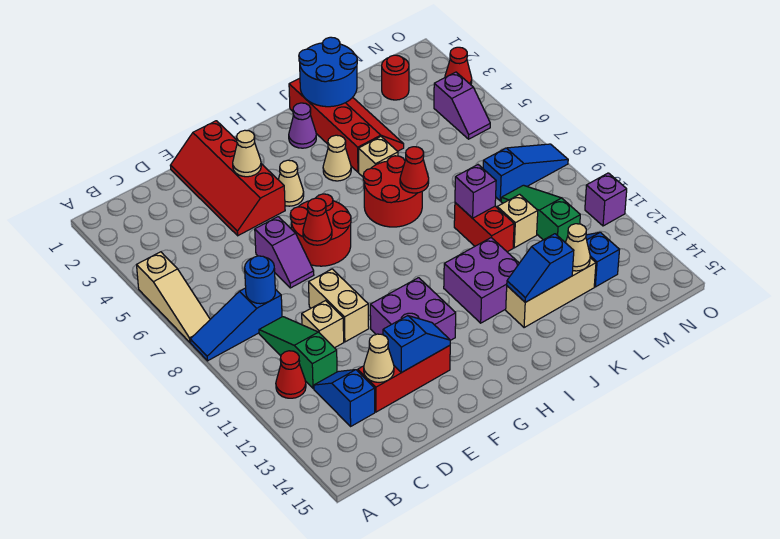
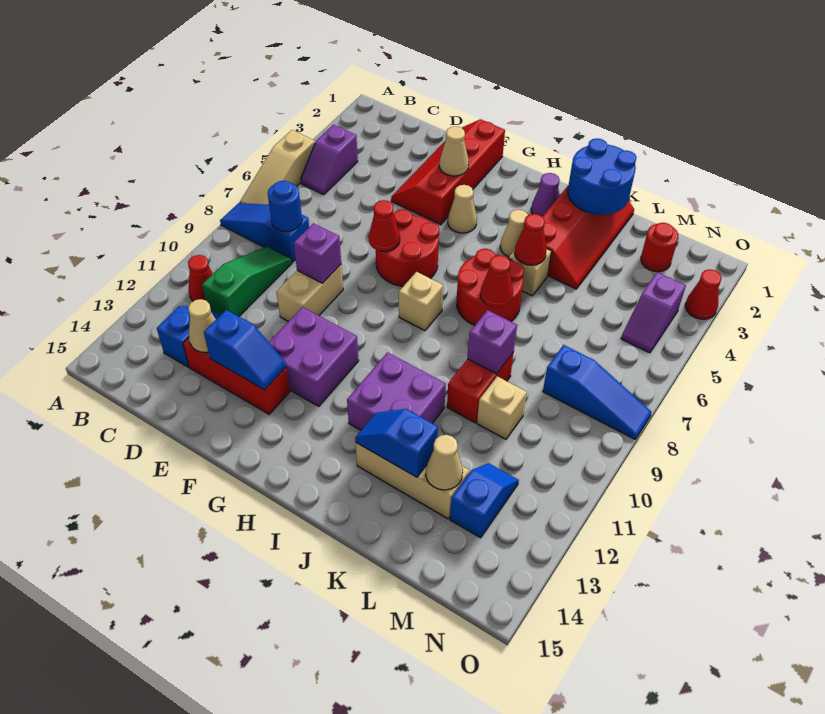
tan 1x1 brick [302,301,344,348] -> tan 1x1 brick moved to [399,272,443,331]
purple 1x2 slope [255,217,314,288] -> purple 1x2 slope moved to [301,125,358,195]
none -> red 1x1 cone [515,214,547,265]
green 1x3 slope [501,185,580,242] -> none
purple 1x1 brick [585,173,627,226] -> purple 1x1 brick moved to [294,223,341,283]

